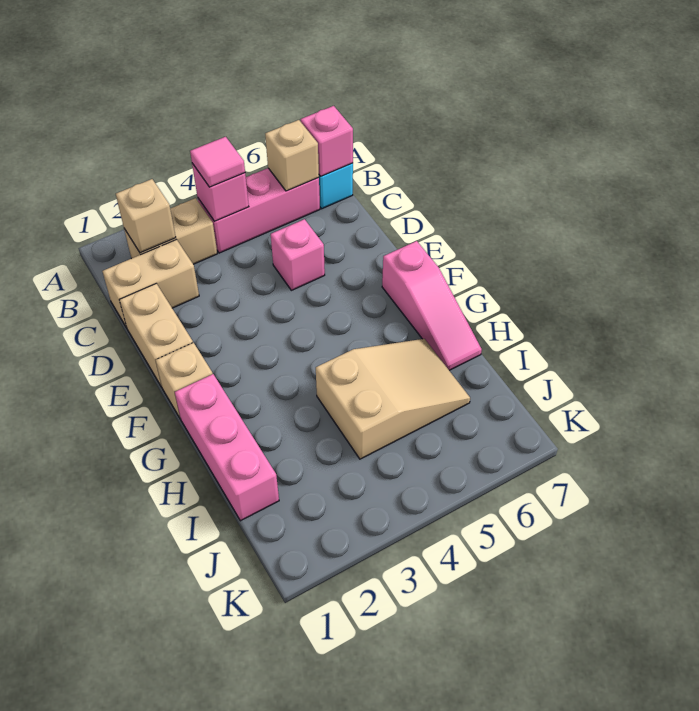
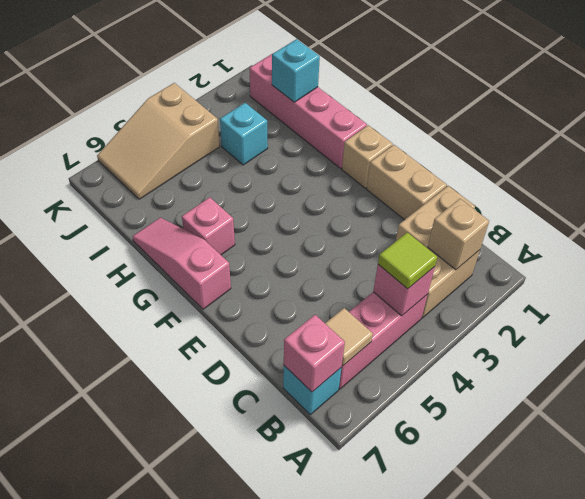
pink 1x1 tile [190,137,245,187] -> lime 1x1 tile [378,232,437,289]
tan 1x1 brick [265,120,319,191] -> tan 1x1 tile [325,308,373,366]
pink 1x1 brick [271,219,325,290] -> pink 1x1 brick moved to [182,197,235,255]
pink 1x3 brick [175,374,279,521] -> pink 1x4 brick [249,54,367,168]
tan 2x3 slope [316,339,470,459] -> tan 2x3 slope moved to [97,83,220,199]
none -> cyan 1x1 brick [272,39,320,102]
none -> cyan 1x1 brick [220,103,268,165]

